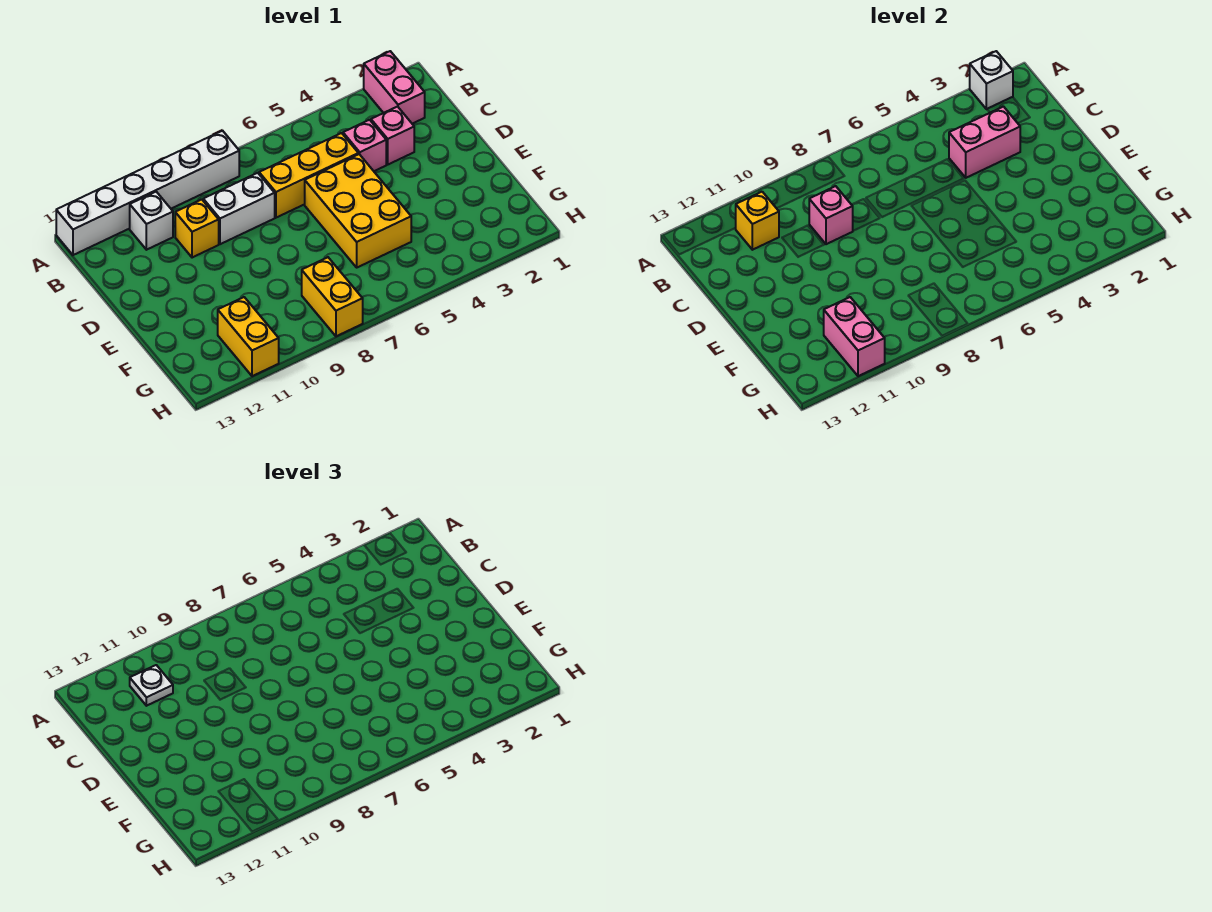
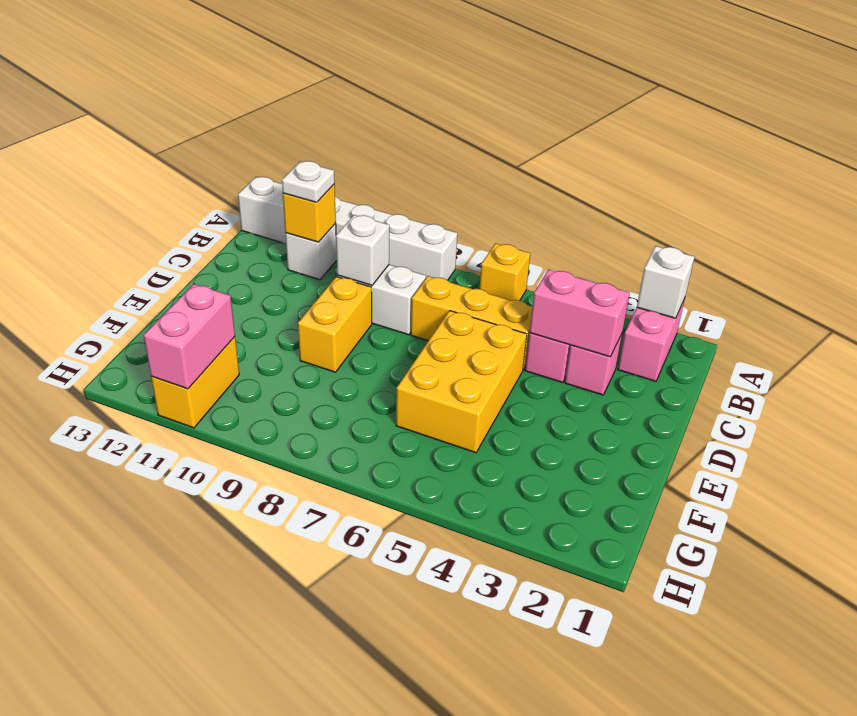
pink 1x1 brick [809,186,853,244] -> white 1x1 brick [336,215,389,285]
yellow 1x1 brick [175,199,219,258] -> yellow 1x1 brick moved to [480,243,530,301]
yellow 1x2 brick [302,257,363,336] -> yellow 1x2 brick moved to [298,277,372,372]

